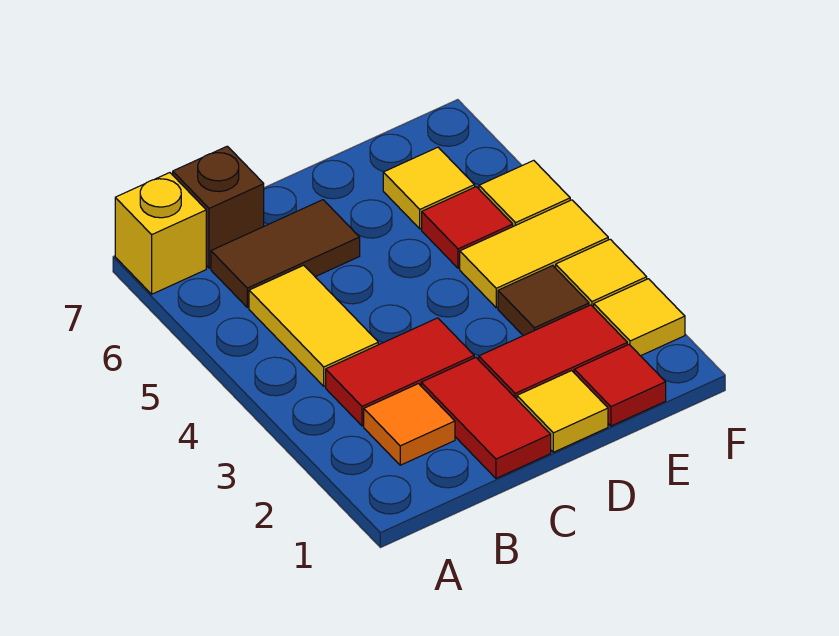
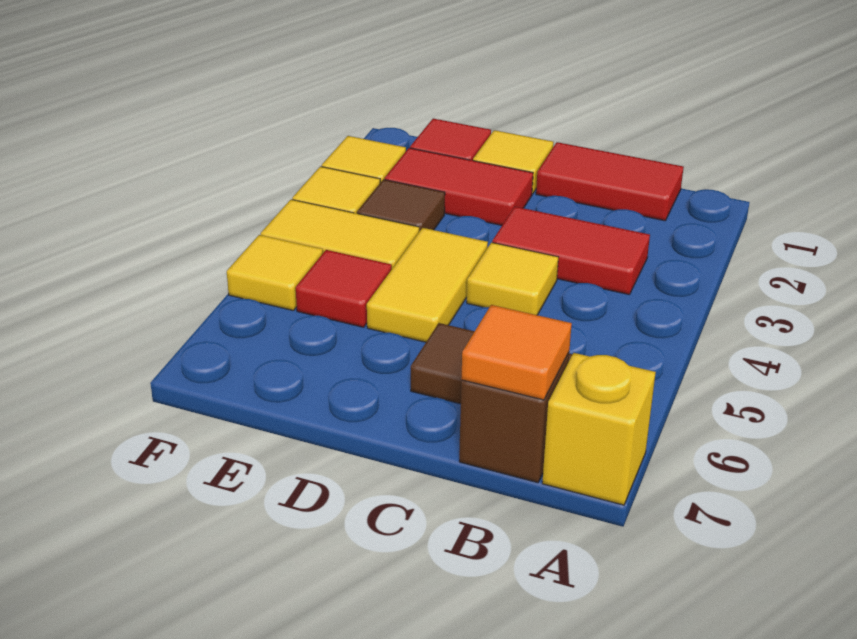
orange 1x1 tile [364,384,455,465] -> orange 1x1 tile moved to [461,305,572,400]
yellow 1x2 tile [249,265,378,386] -> yellow 1x2 tile moved to [367,228,488,342]
red 1x2 tile [421,358,551,478] -> red 1x2 tile turned to [536,142,684,221]
yellow 1x1 tile [383,147,475,229] -> yellow 1x1 tile moved to [467,243,558,315]

